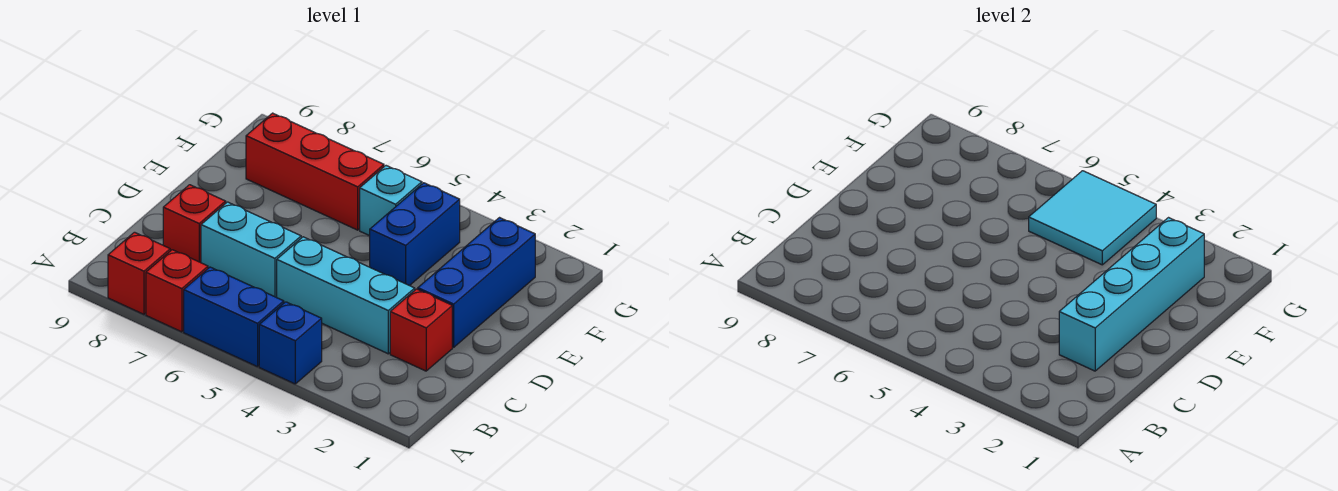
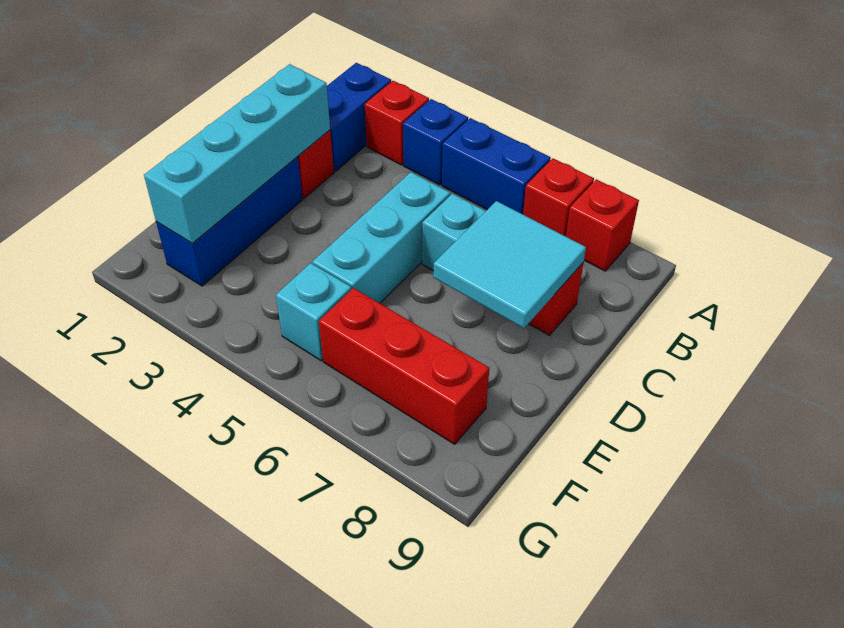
none -> red 1x1 brick [365,81,429,165]
cyan 1x3 brick [277,237,415,354] -> cyan 1x3 brick turned to [313,172,450,303]
blue 1x2 brick [370,183,460,286] -> blue 1x2 brick moved to [327,63,391,171]
cyan 2x2 tile [1029,171,1156,265] -> cyan 2x2 tile moved to [433,201,586,328]

